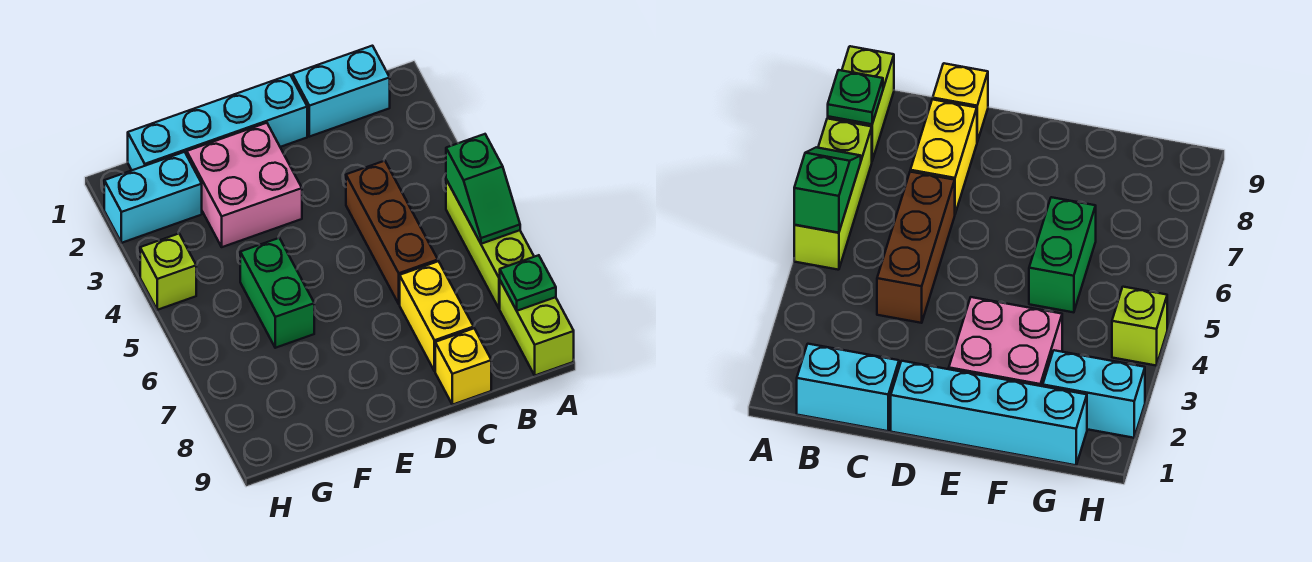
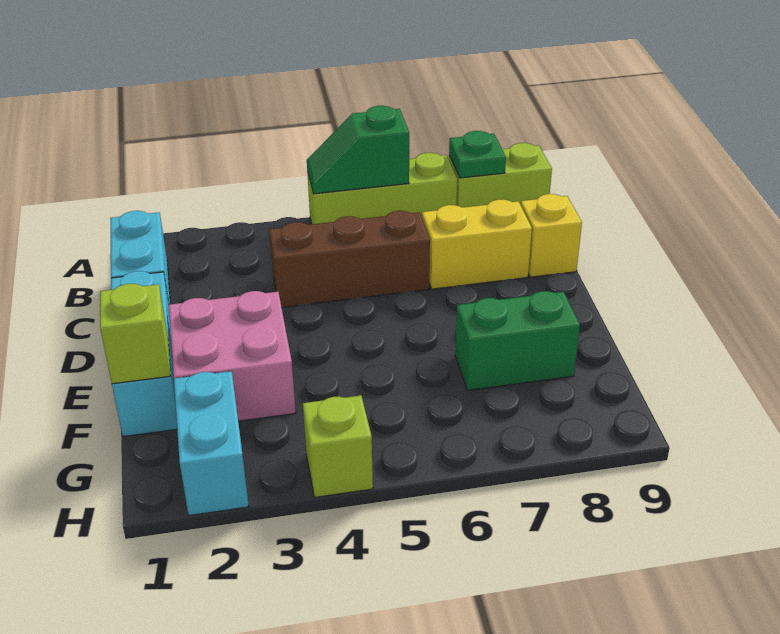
green 1x2 slope [446,134,520,244] -> green 1x2 slope turned to [307,106,409,194]
cyan 1x4 brick [128,75,307,170] -> cyan 1x3 brick [111,271,177,437]
none -> lime 1x1 brick [100,284,171,384]
green 1x2 brick [240,238,314,348] -> green 1x2 brick moved to [455,291,580,390]

